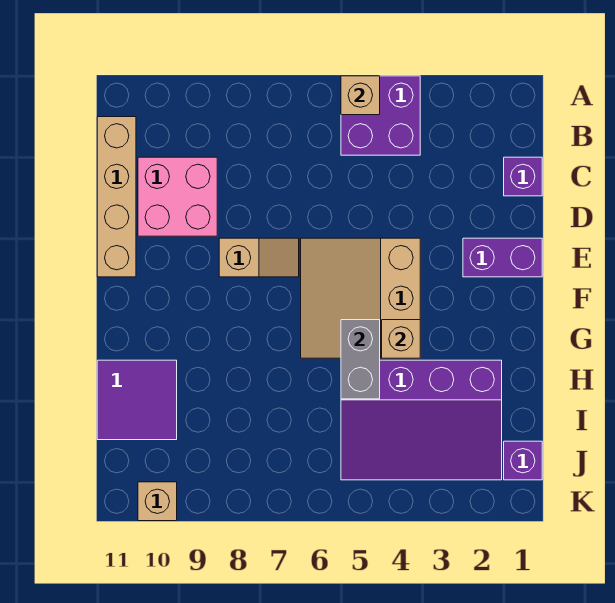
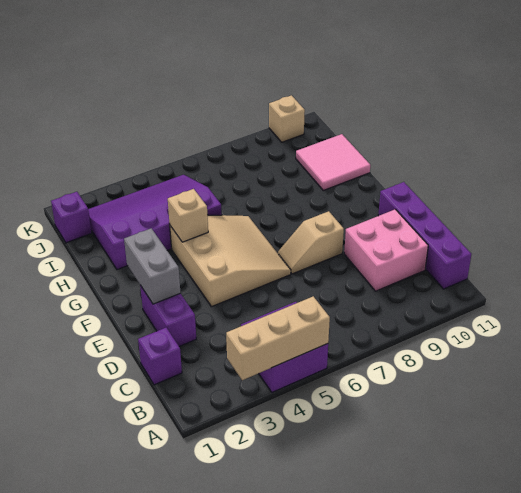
tan 1x1 brick [341,76,380,115] -> tan 1x3 brick [226,296,330,380]
tan 1x4 brick [97,117,136,277] -> purple 1x4 brick [378,182,471,289]
purple 1x2 brick [463,238,542,277] -> purple 1x2 brick turned to [140,286,196,346]
grey 1x2 brick [341,320,380,399] -> grey 1x2 brick moved to [124,228,181,304]
purple 2x2 tile [97,360,177,440] -> pink 2x2 tile [296,134,370,190]

